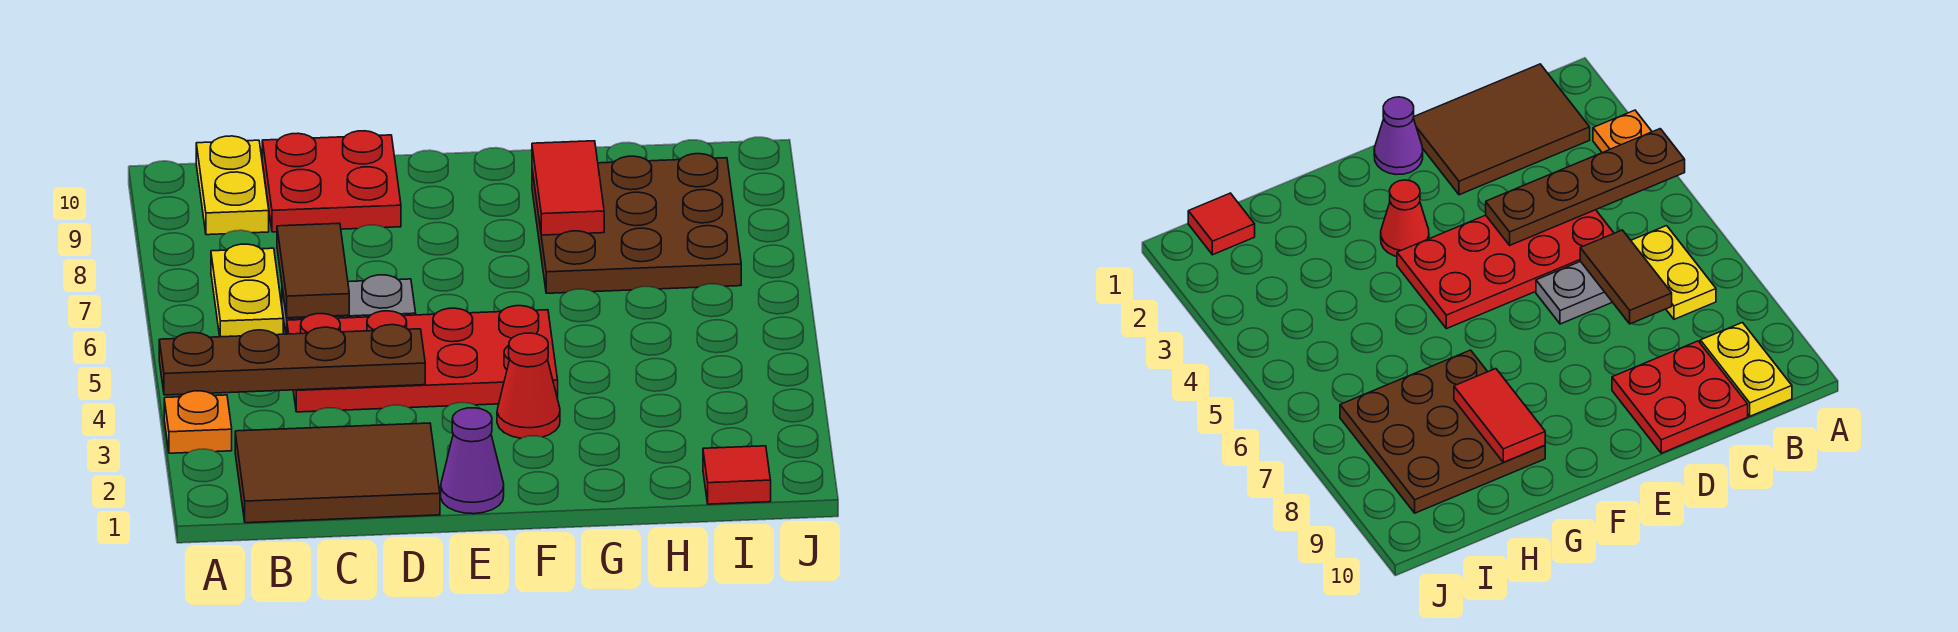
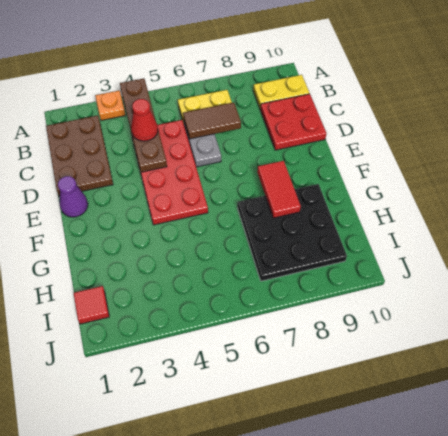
brown 2x3 tile [235,423,440,523] -> brown 2x3 plate [46,115,113,196]
red 1x1 cone [497,333,560,438] -> red 1x1 cone moved to [131,99,158,141]
brown 3x3 plate [532,154,741,293] -> black 3x3 plate [237,184,347,281]
red 1x2 tile [532,141,604,235] -> red 1x2 tile turned to [257,161,301,218]

